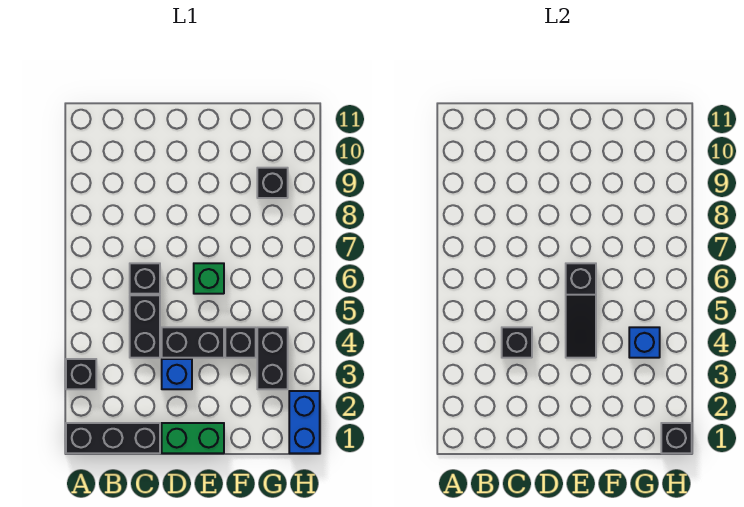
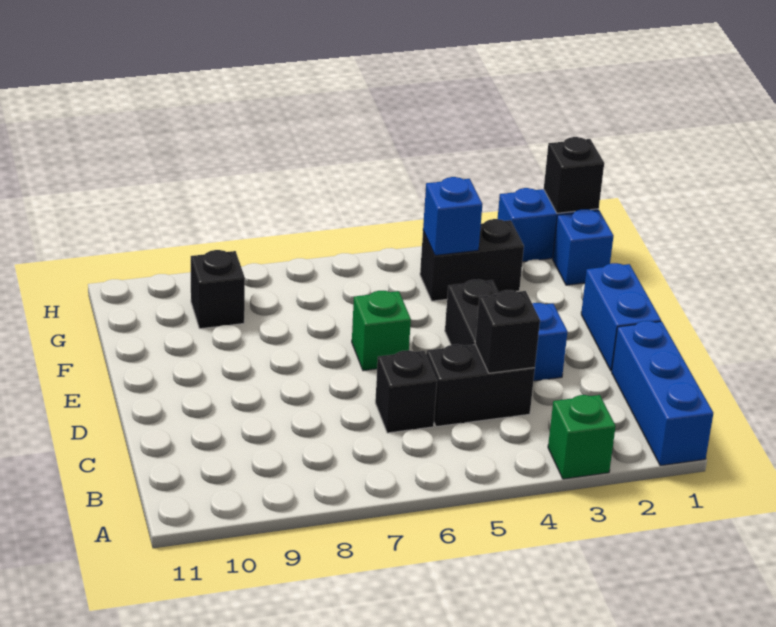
black 1x3 brick [66,423,160,453] -> blue 1x3 brick [612,321,713,466]
black 1x1 brick [66,359,96,389] -> green 1x1 brick [548,395,616,479]
green 1x2 brick [162,423,224,453] -> blue 1x2 brick [581,263,661,371]
black 1x3 slope [566,263,596,358] -> none
black 1x1 brick [225,327,256,358] -> none
none -> blue 1x1 brick [553,209,613,285]

